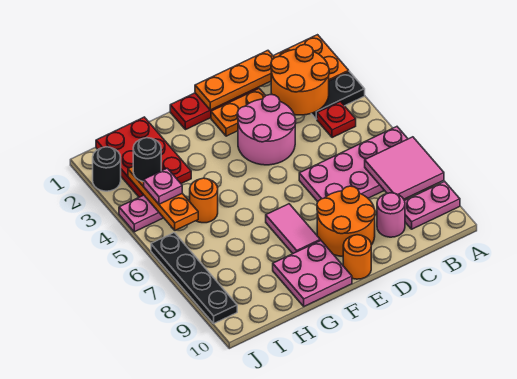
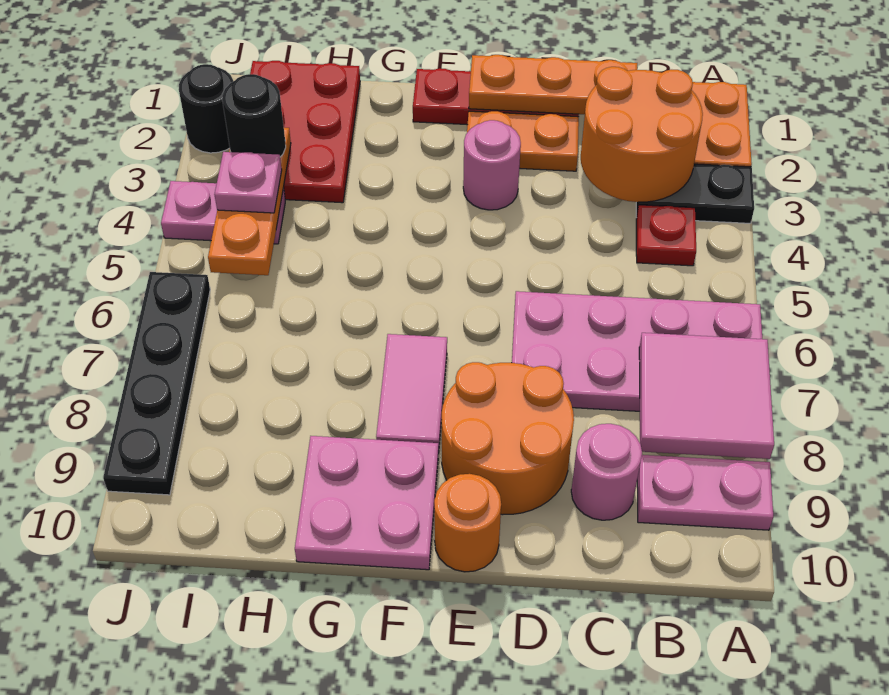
pink 2x2 round brick [237,95,296,165] -> pink 1x1 round brick [463,120,521,210]
orange 1x1 round brick [190,178,218,223] -> none

